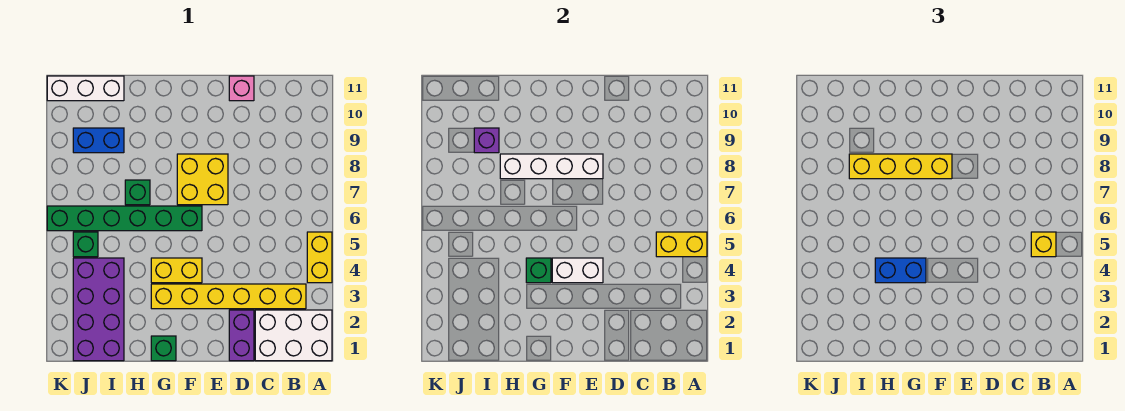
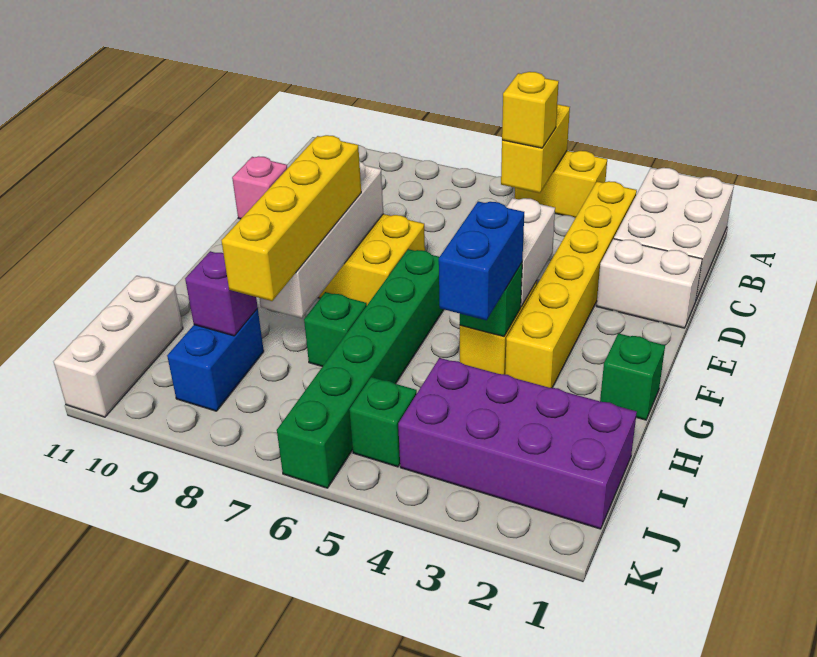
purple 1x2 brick [229,310,254,361] -> white 1x2 brick [597,239,702,328]

